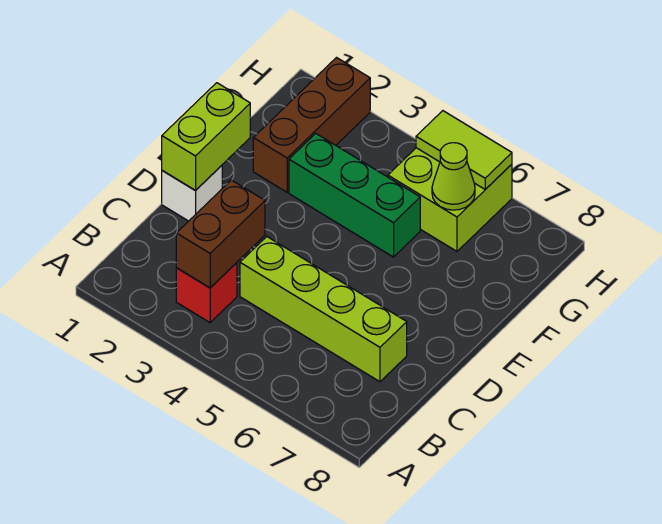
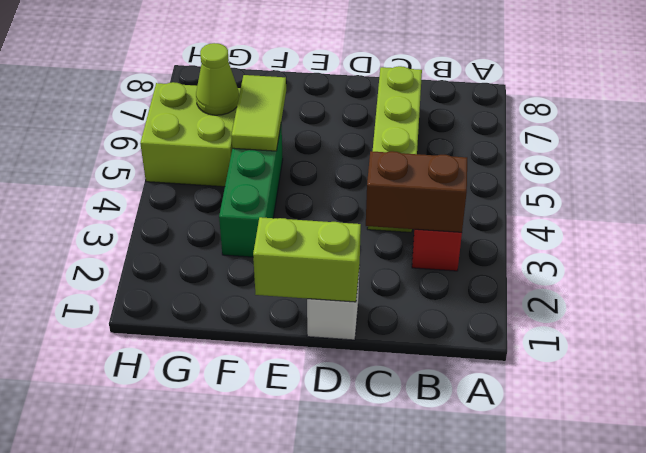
brown 1x3 brick [253,58,370,192] -> none
lime 1x2 tile [416,111,512,189] -> lime 1x2 tile moved to [231,75,286,151]

